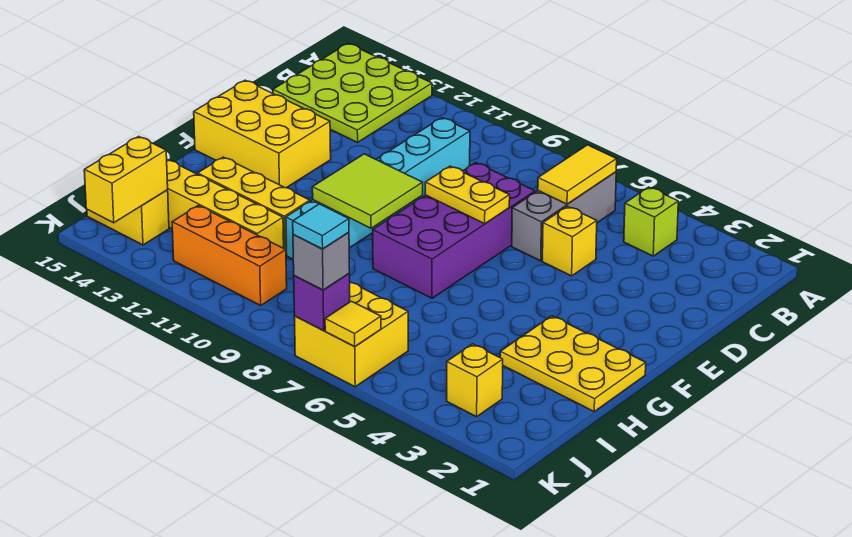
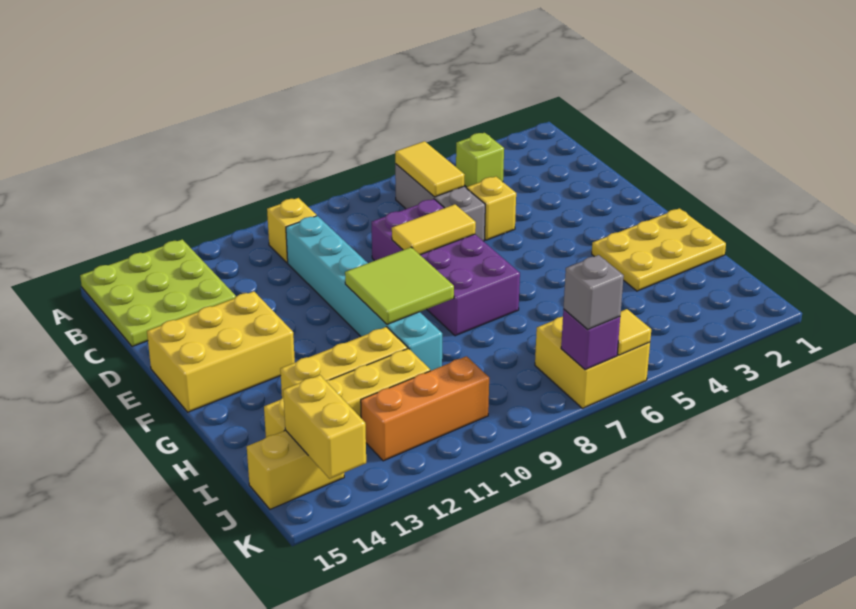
yellow 1x2 plate [425,166,510,224] -> yellow 1x2 tile [392,204,476,255]
yellow 1x1 brick [447,344,503,417] -> yellow 1x1 brick moved to [267,198,317,263]
cyan 1x1 tile [293,204,349,249] -> none

